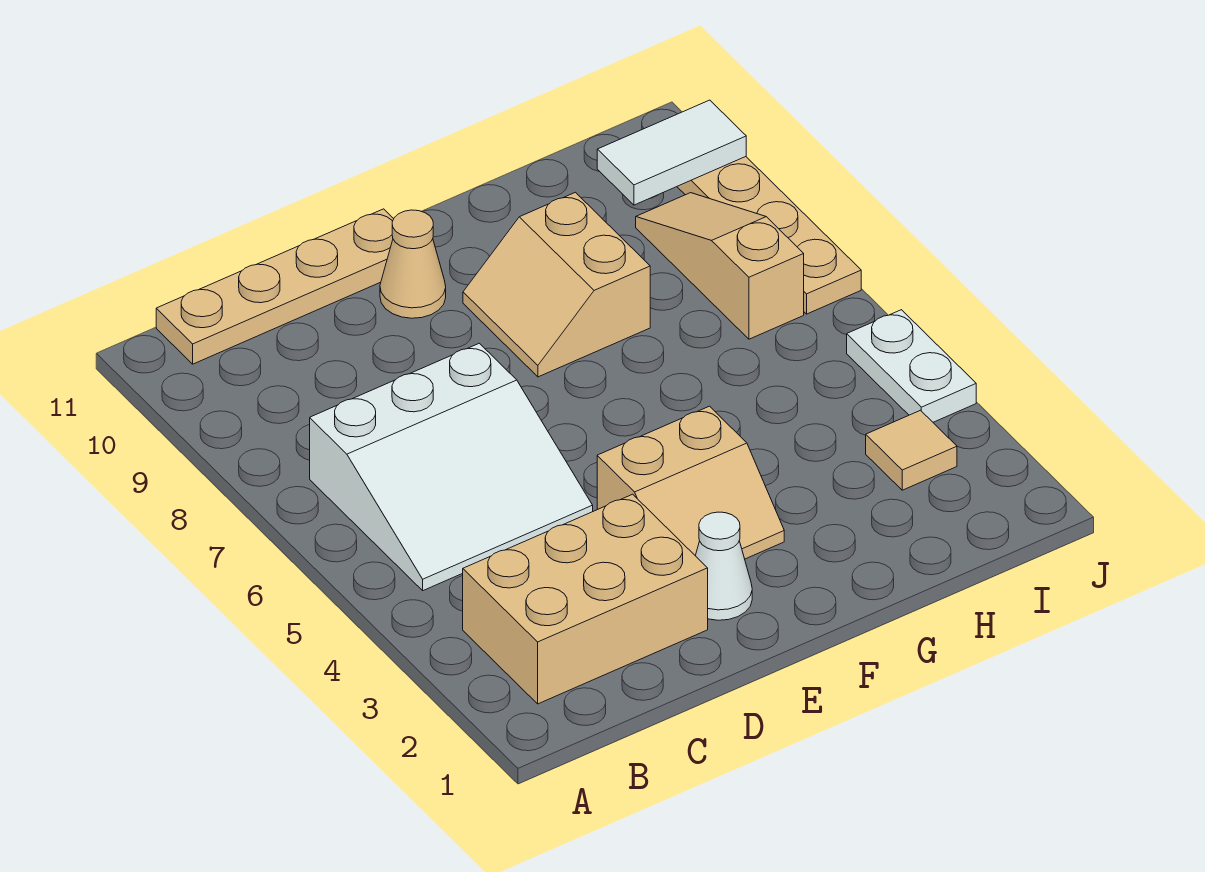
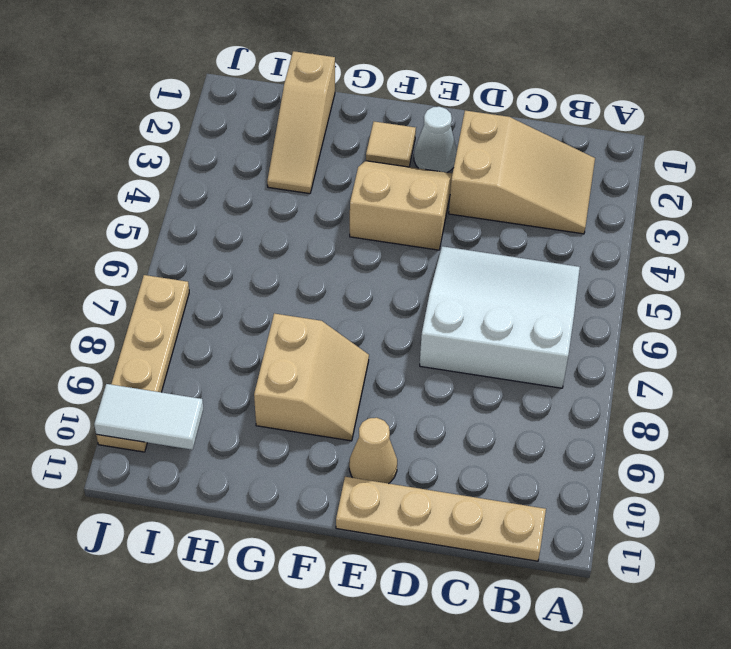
tan 2x3 brick [463,494,708,704] -> tan 2x3 slope [449,110,595,234]
tan 1x1 tile [866,410,957,490] -> tan 1x1 tile moved to [366,122,416,167]
tan 1x3 slope [636,193,804,339] -> tan 1x3 slope moved to [267,51,335,194]
white 1x2 plate [847,310,976,422] -> none

